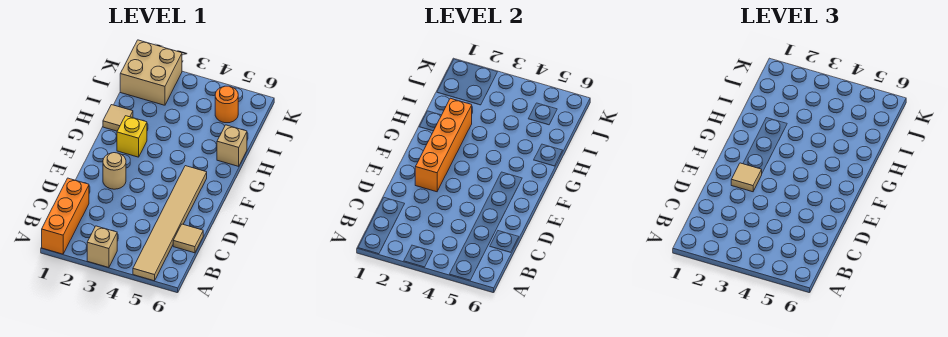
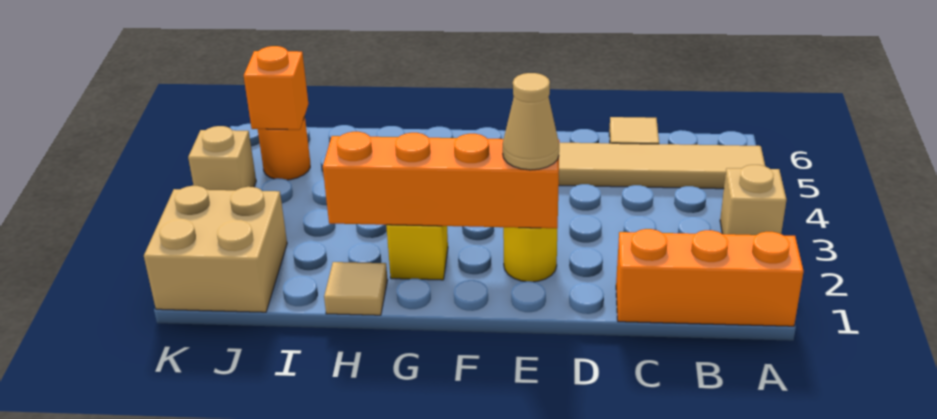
tan 1x1 round brick [103,153,126,189] -> yellow 1x1 round brick [503,227,557,282]
tan 1x1 tile [731,163,762,192] -> tan 1x1 cone [503,73,559,170]
tan 1x1 brick [217,125,247,166] -> tan 1x1 brick moved to [188,126,256,190]
none -> orange 1x1 brick [244,46,308,130]

